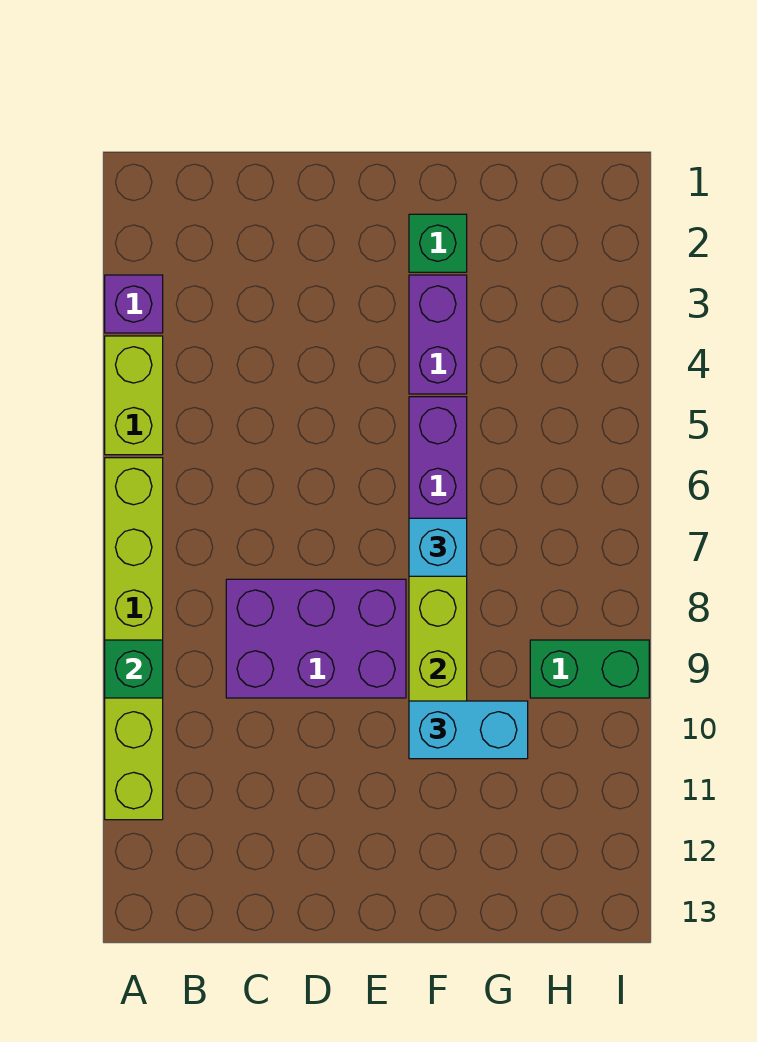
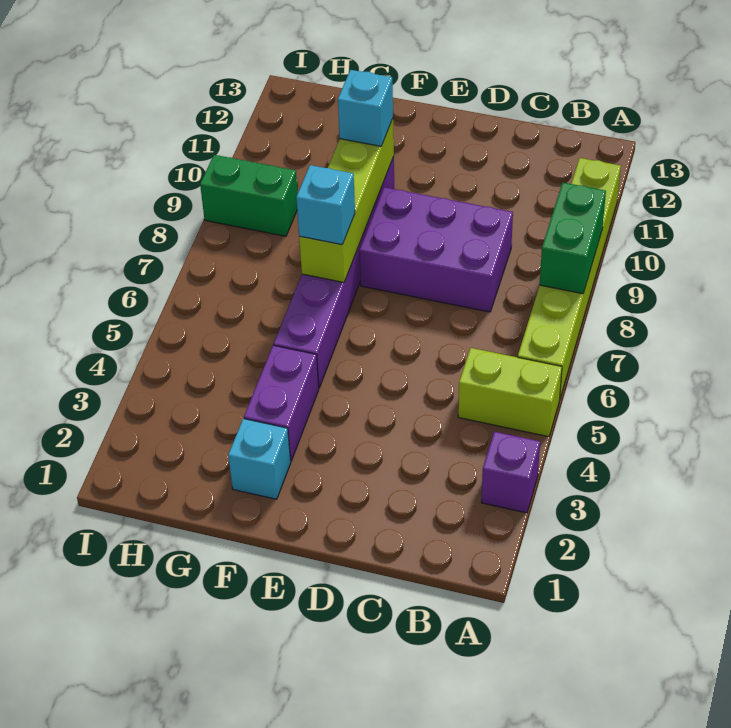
lime 1x2 brick [105,336,163,455] -> lime 1x2 brick turned to [458,348,562,437]
green 1x1 brick [105,640,163,698] -> green 1x2 brick [540,183,606,294]
green 1x1 brick [409,214,467,272] -> cyan 1x1 brick [228,419,291,499]
cyan 1x2 brick [409,701,528,759] -> cyan 1x1 brick [338,70,393,146]

